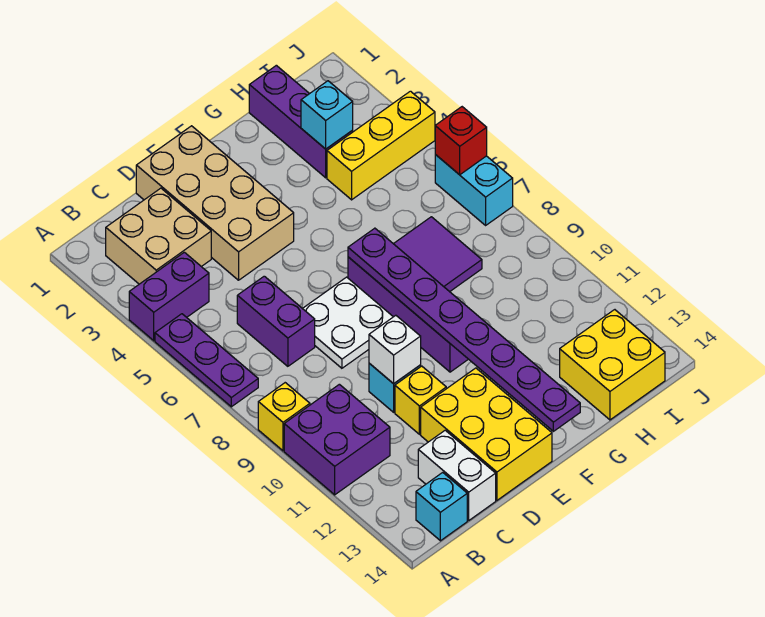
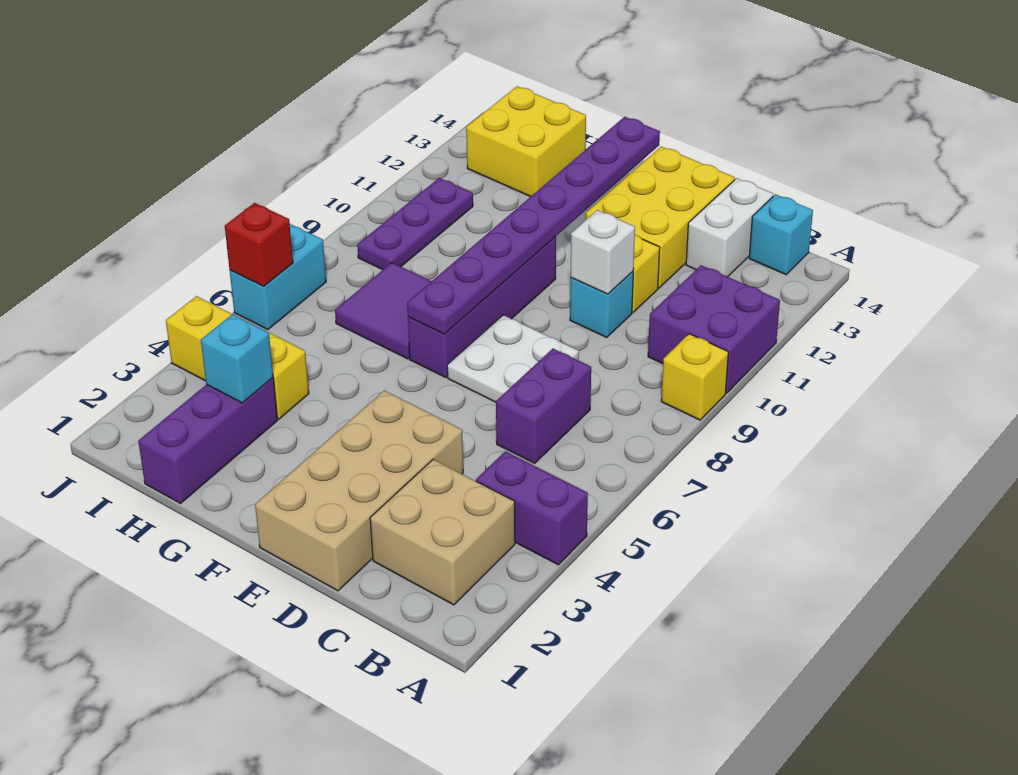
purple 1x3 plate [155,314,258,407] -> purple 1x3 plate moved to [357,178,473,270]

